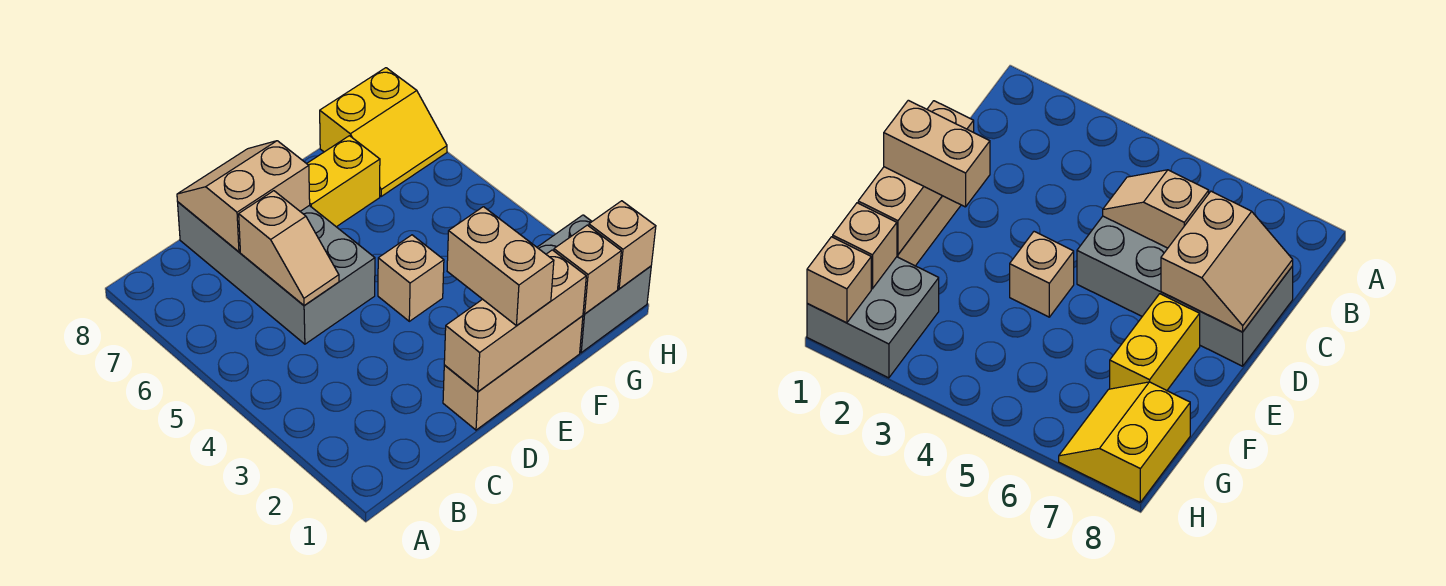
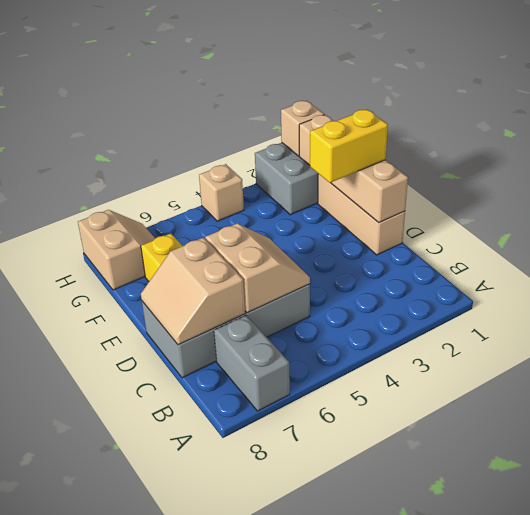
none -> grey 1x2 brick [214,315,290,411]
tan 1x2 slope [239,191,339,305] -> tan 2x2 slope [205,224,310,313]
tan 1x2 brick [447,207,554,326] -> yellow 1x2 brick [310,109,388,183]
tan 1x1 brick [378,235,444,321] -> tan 1x1 brick moved to [199,164,244,221]
yellow 2x2 slope [320,68,447,196] -> tan 2x2 slope [78,210,155,290]

